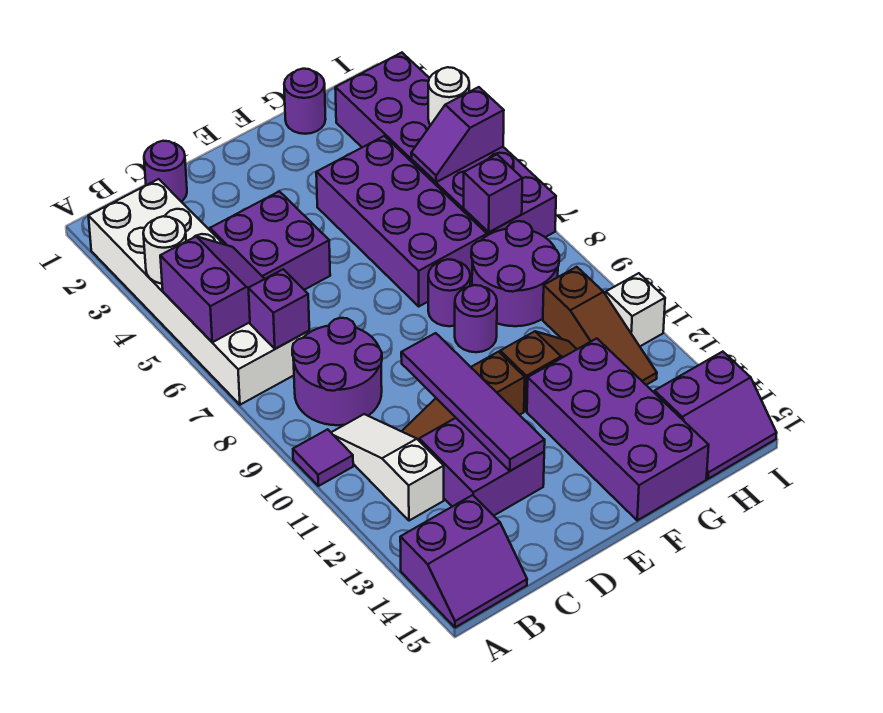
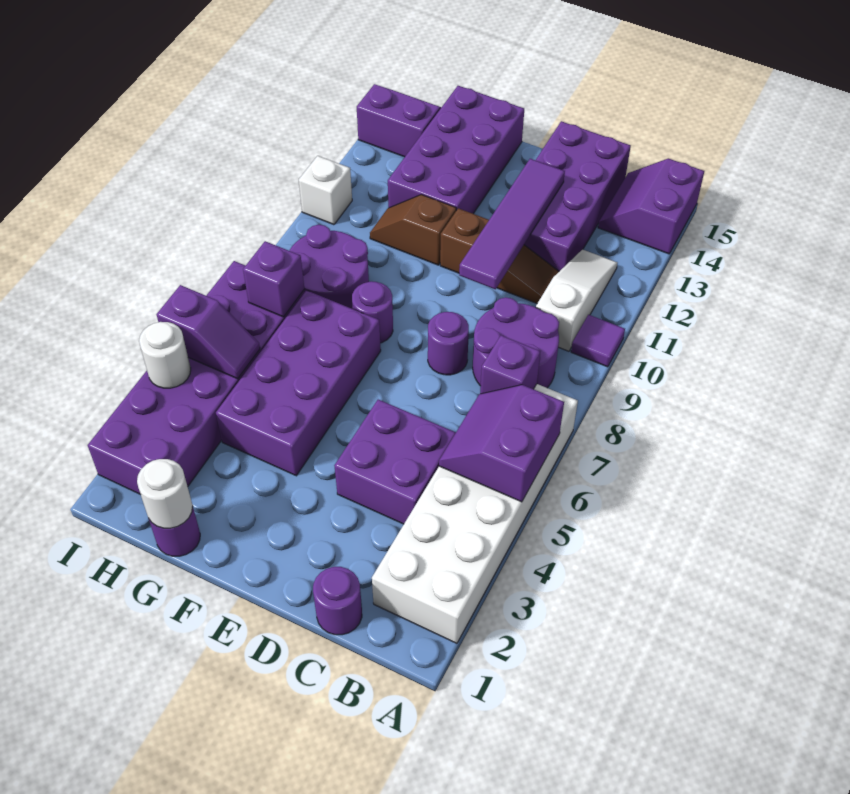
white 1x1 round brick [143,216,186,284] -> white 1x1 round brick moved to [137,459,193,528]
purple 2x2 slope [400,495,527,627] -> purple 2x2 slope turned to [598,158,704,254]
white 1x3 slope [331,414,444,521] -> white 1x3 slope turned to [536,249,618,351]
purple 2x2 brick [419,418,544,516] -> purple 2x4 brick [524,121,631,271]
purple 1x1 round brick [455,285,497,352] -> purple 1x1 round brick moved to [428,312,469,375]
brown 1x3 slope [543,267,657,385] -> none

